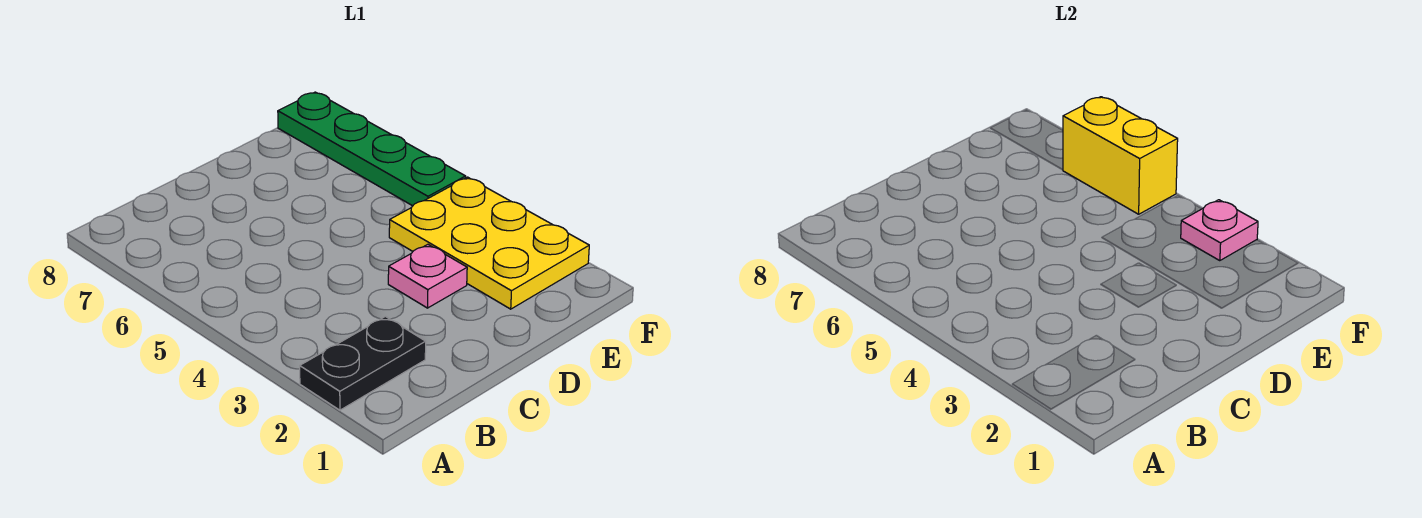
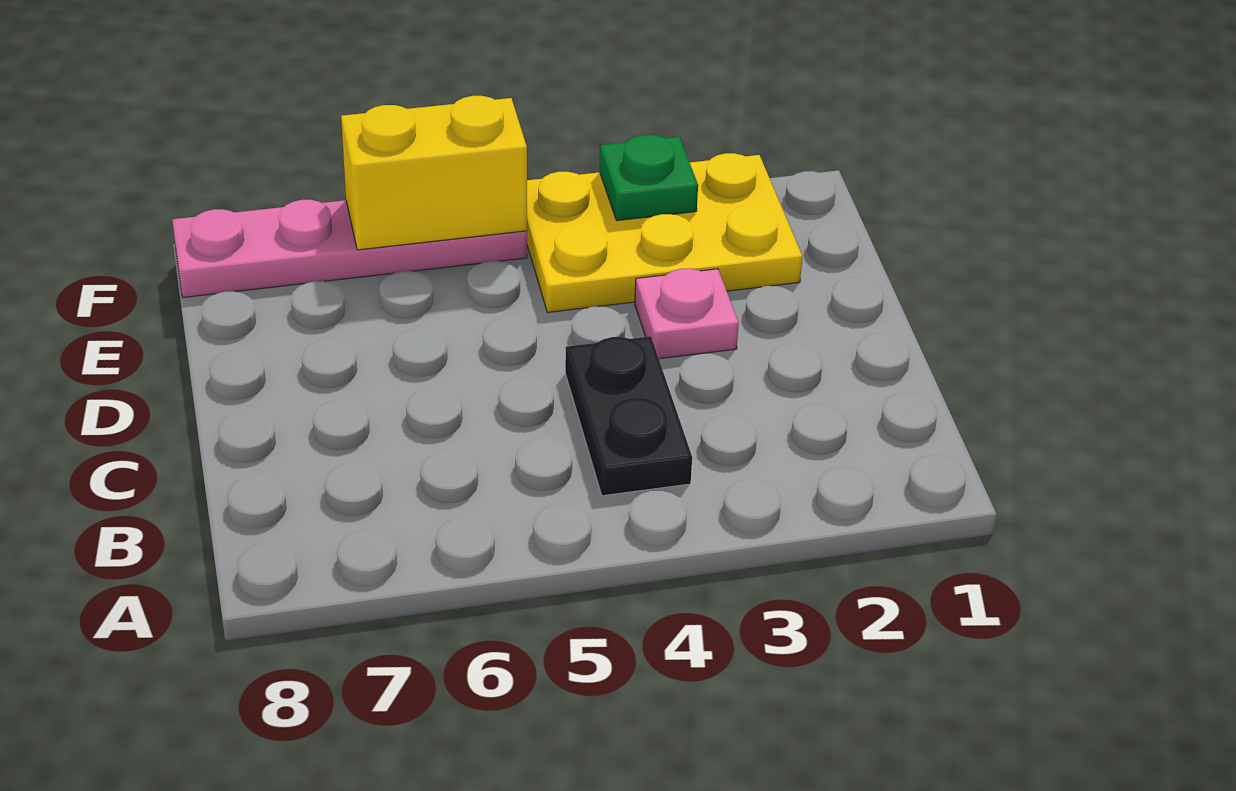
black 1x2 plate [300,317,426,410] -> black 1x2 plate moved to [565,336,692,496]
pink 1x1 plate [1181,200,1258,261] -> green 1x1 plate [599,135,698,221]
green 1x4 plate [278,92,466,206] -> pink 1x4 plate [172,200,527,298]

